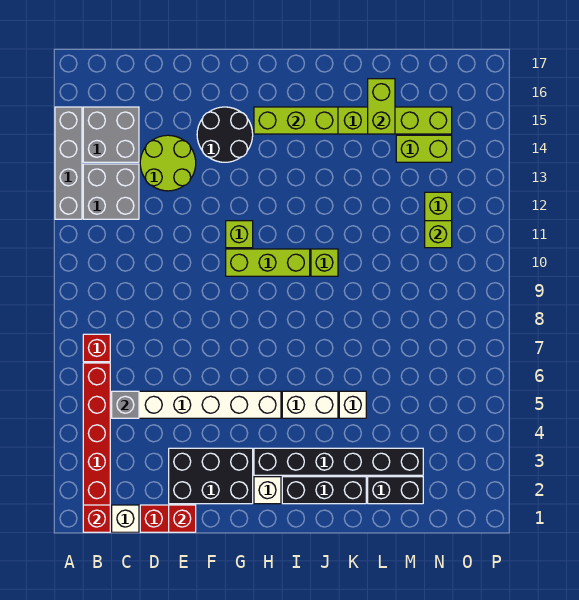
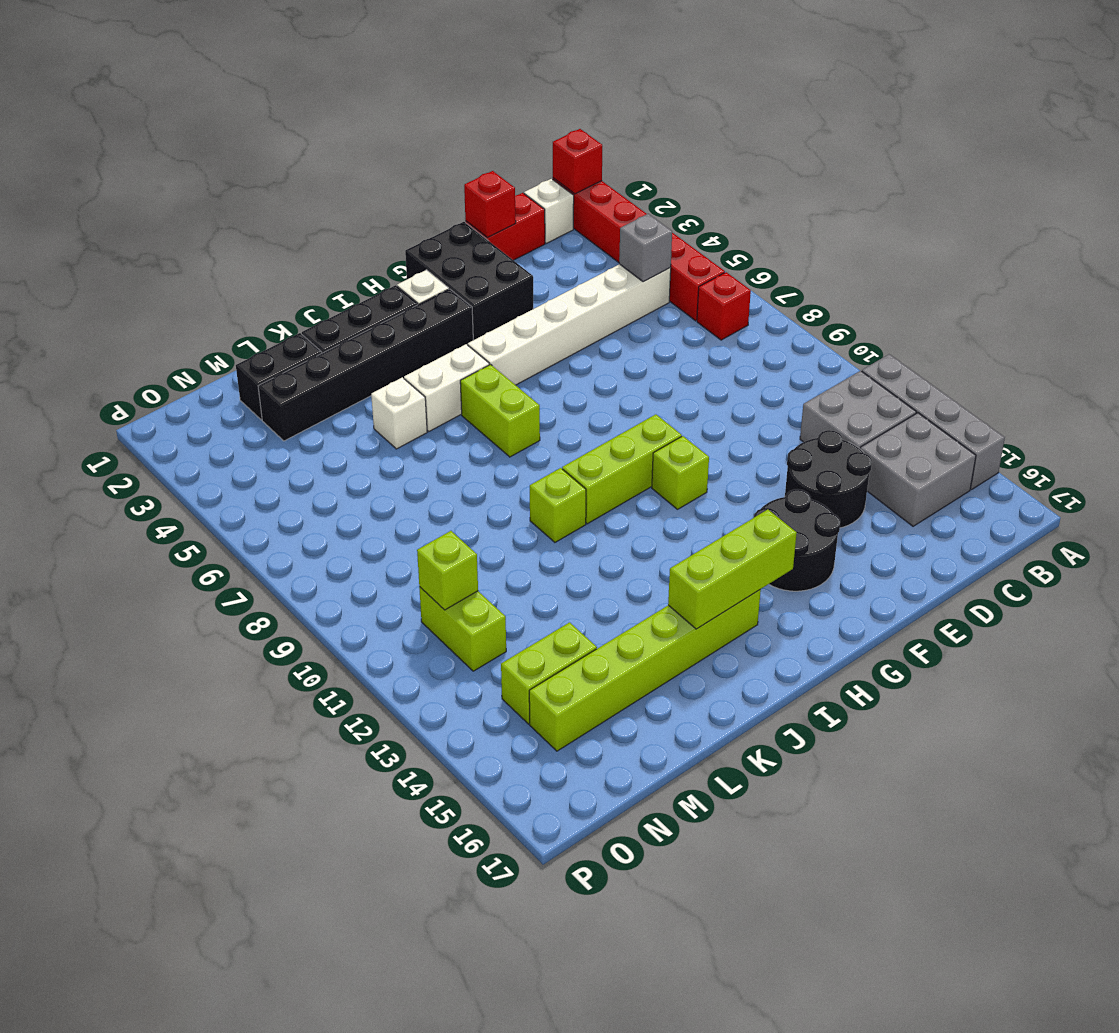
lime 2x2 round brick [140,135,196,191] -> black 2x2 round brick [785,430,872,528]
black 2x3 brick [169,448,253,504] -> black 2x3 brick turned to [405,222,533,340]
lime 1x2 brick [368,79,395,134] -> lime 1x2 brick moved to [460,365,540,457]

